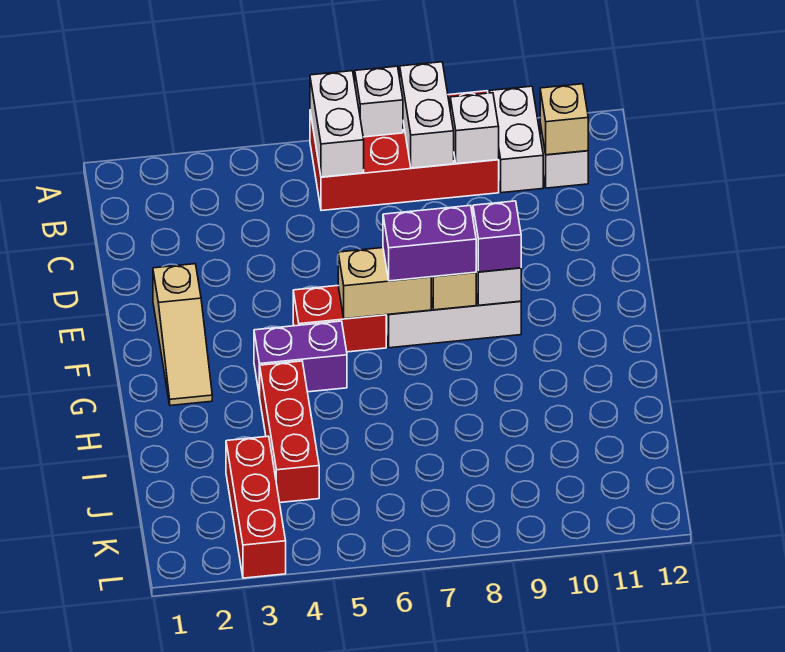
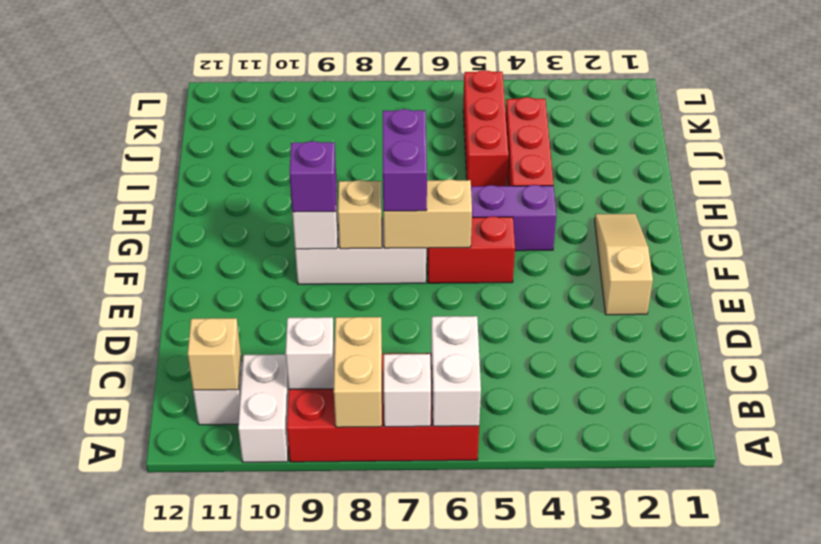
white 1x2 brick [400,62,454,168] -> tan 1x2 brick [334,317,382,427]
purple 1x2 brick [383,205,476,281] -> purple 1x2 brick turned to [383,109,427,211]
red 1x3 brick [226,436,286,578] -> red 1x3 brick moved to [463,70,508,186]

